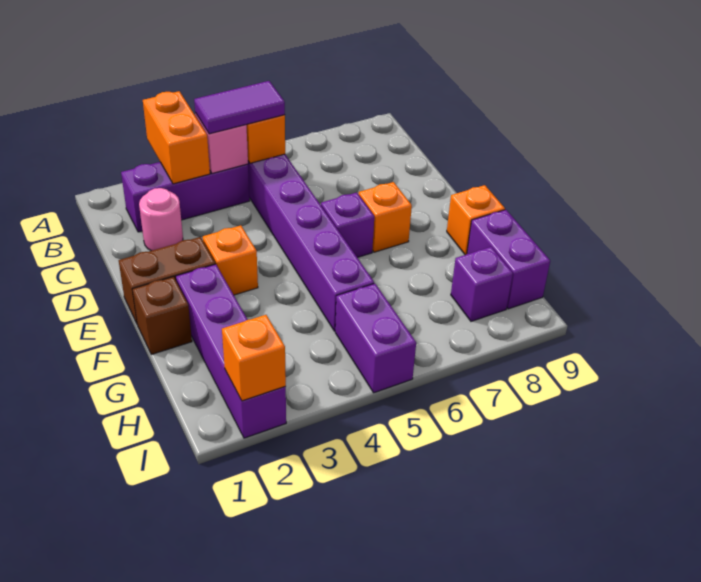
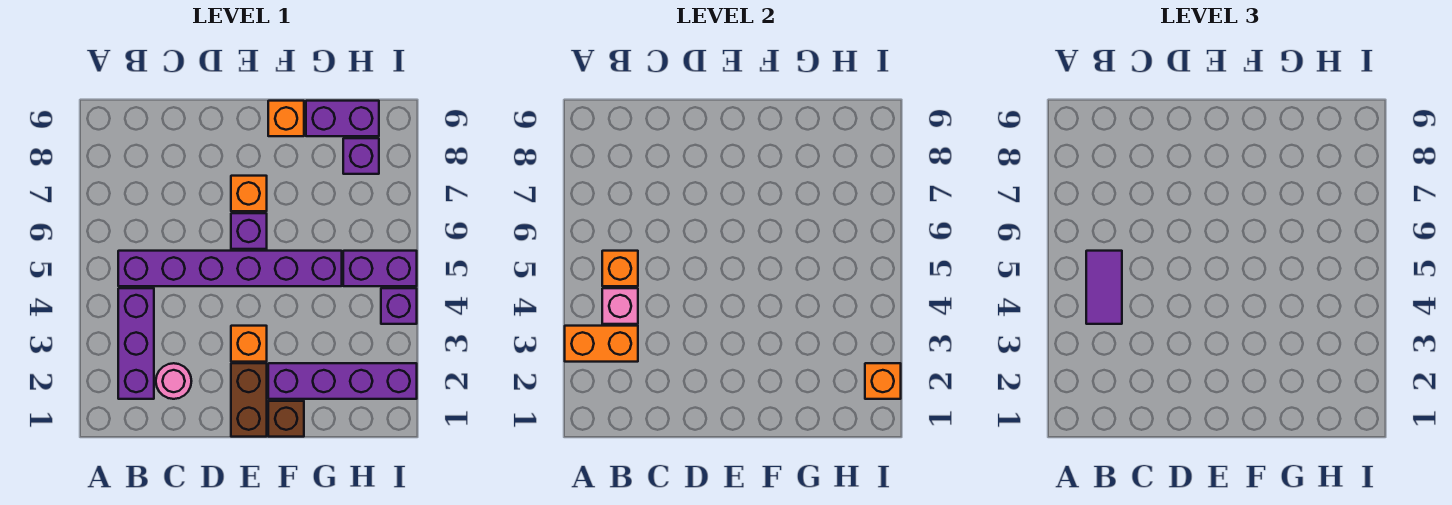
none -> purple 1x1 brick [381,288,417,324]

